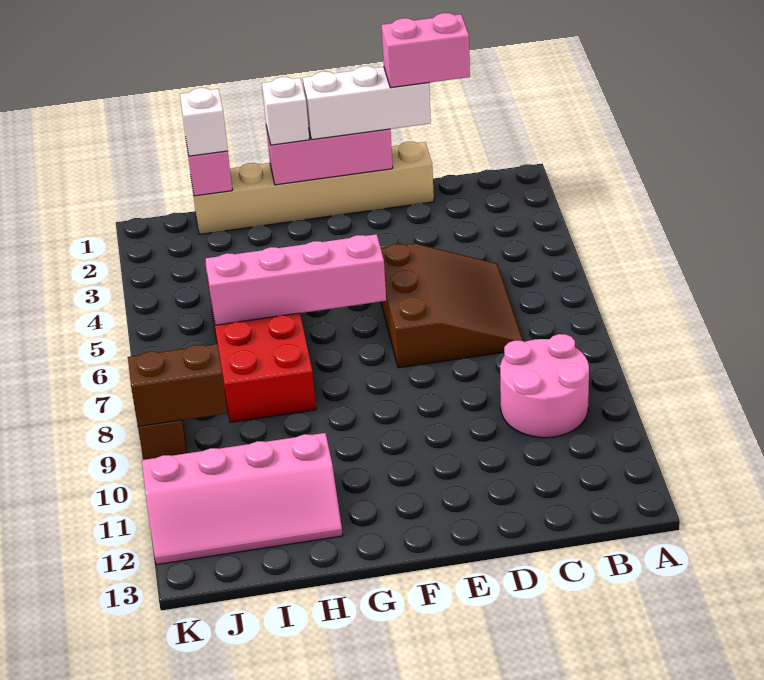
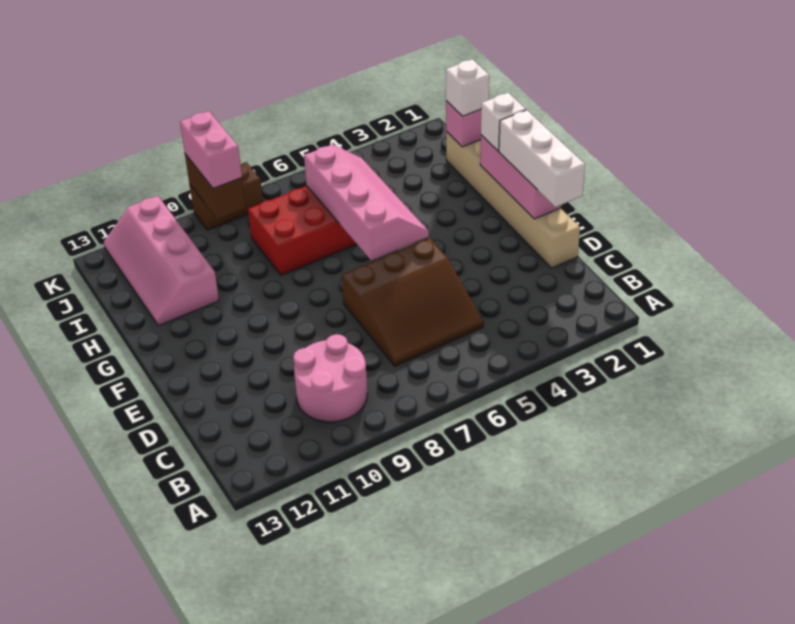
pink 1x2 brick [381,13,470,88] -> pink 1x2 brick moved to [180,111,242,188]

